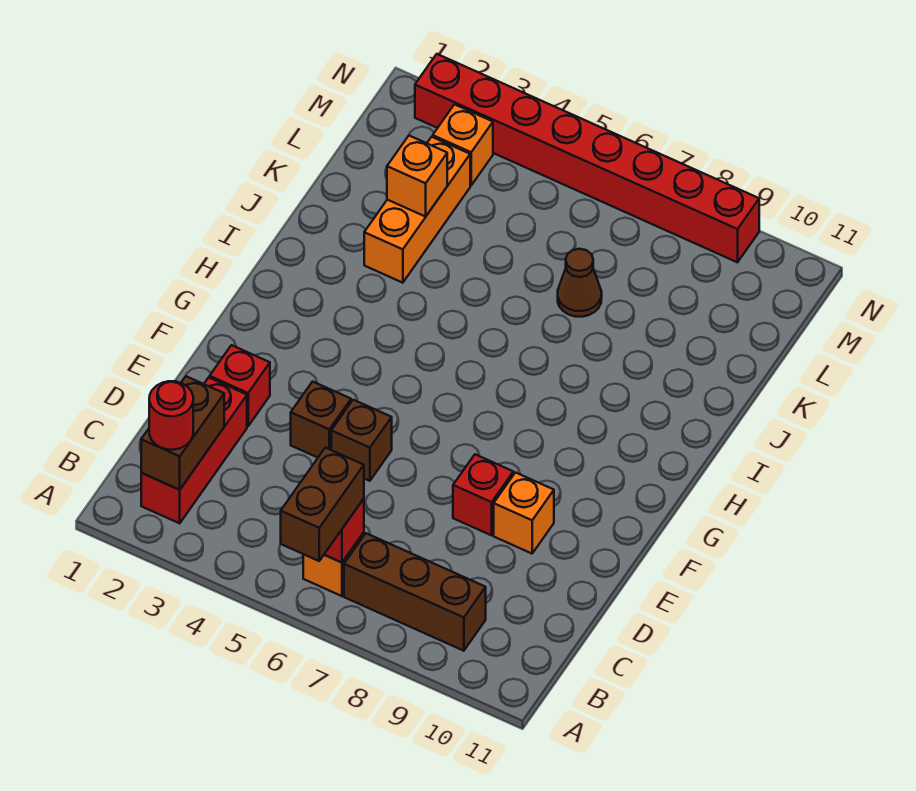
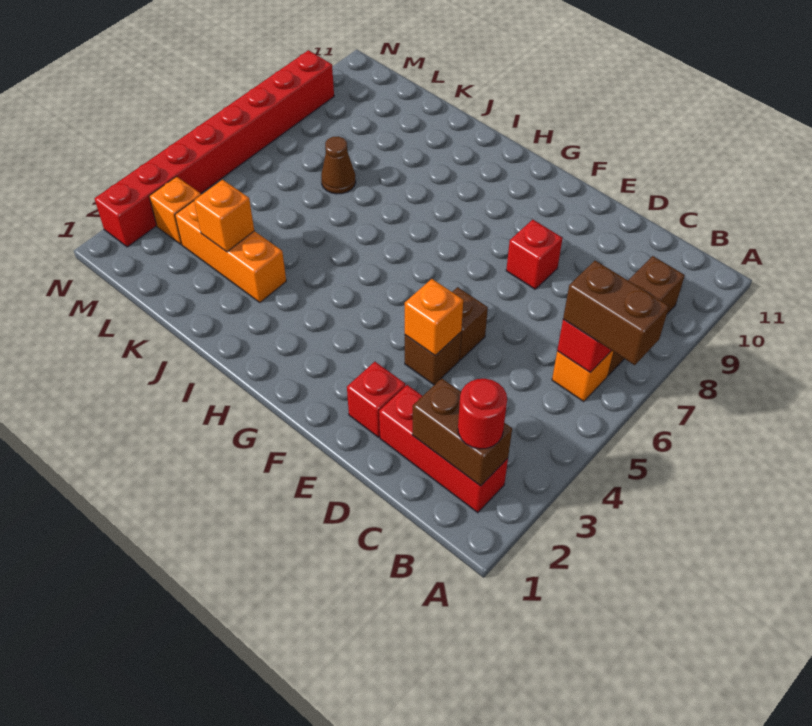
orange 1x1 brick [494,473,554,553] -> orange 1x1 brick moved to [405,279,463,355]

